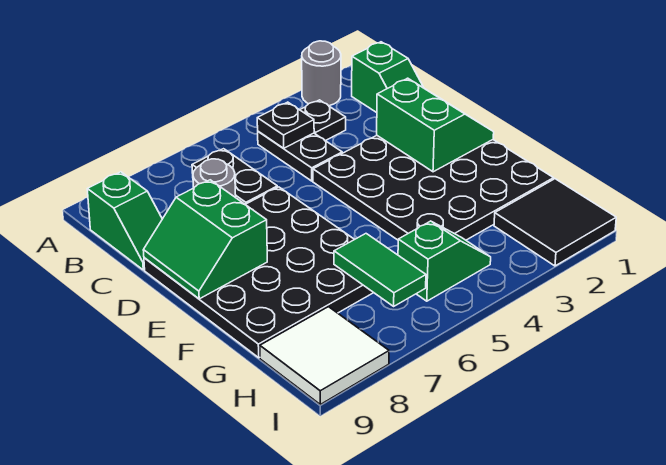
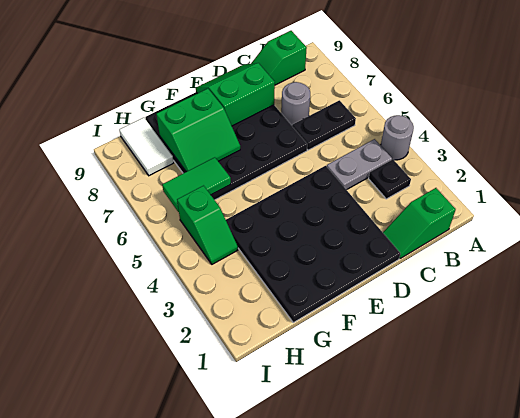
grey 1x1 round brick [302,41,341,106] -> grey 1x1 round brick moved to [381,115,414,160]
black 1x2 plate [258,132,342,181] -> grey 1x2 plate [327,139,392,190]
black 1x1 plate [257,102,314,148] -> none
green 2x2 slope [377,78,494,172] -> green 2x2 slope moved to [156,89,240,172]
black 2x2 tile [494,179,616,266] -> none
white 2x2 tile [260,307,389,404] -> white 1x2 tile [119,118,174,176]

